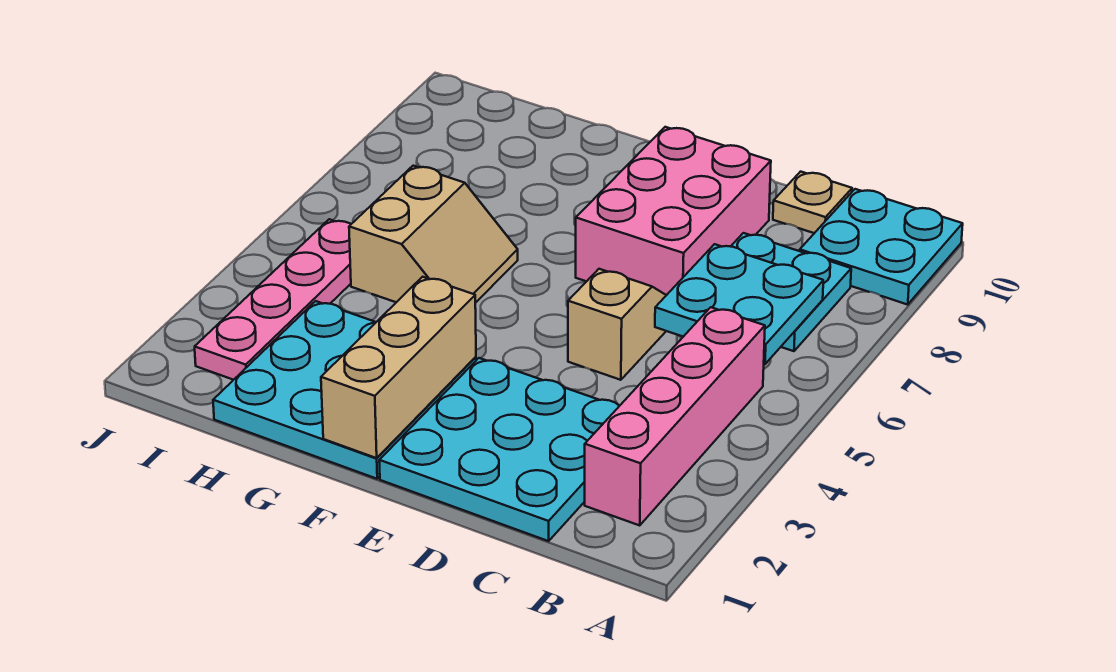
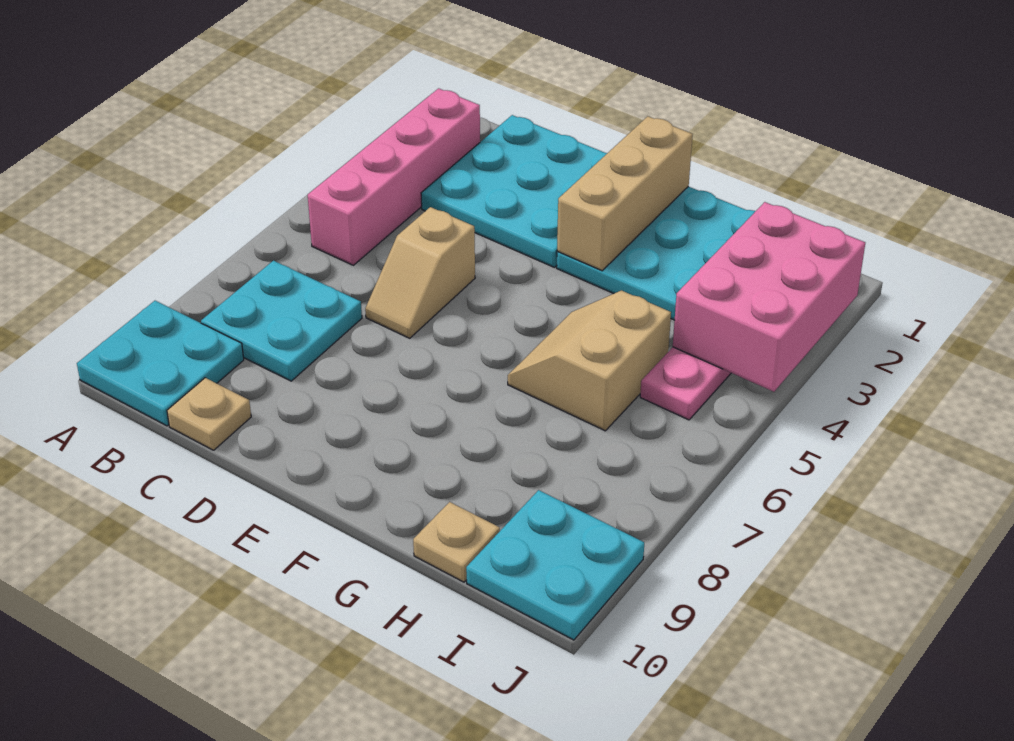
cyan 2x2 plate [655,244,823,364] -> cyan 2x2 plate moved to [466,490,644,640]
pink 2x3 brick [576,127,771,295] -> pink 2x3 brick moved to [673,202,865,392]
none -> tan 1x1 plate [413,502,500,582]

